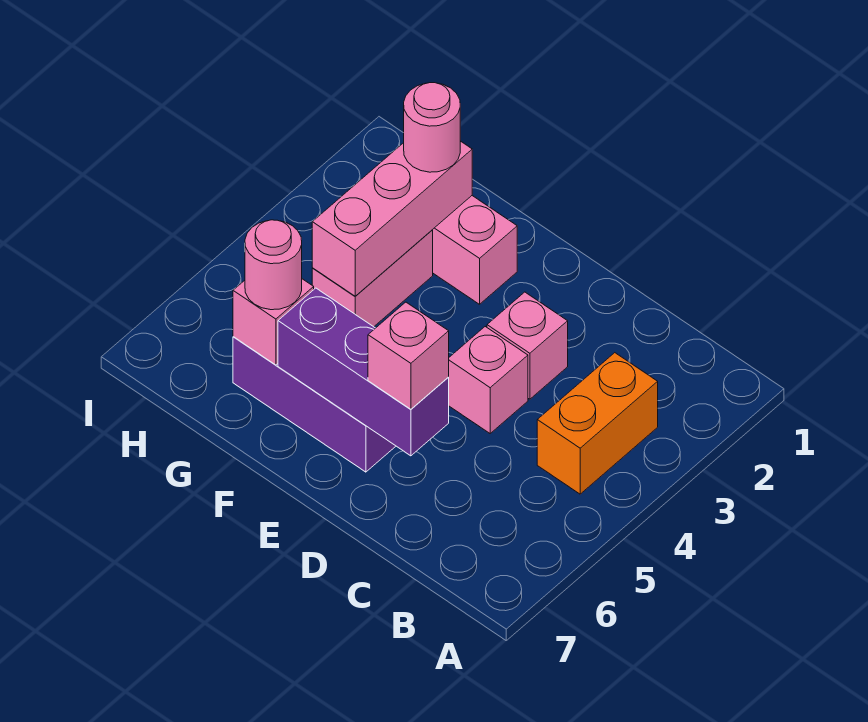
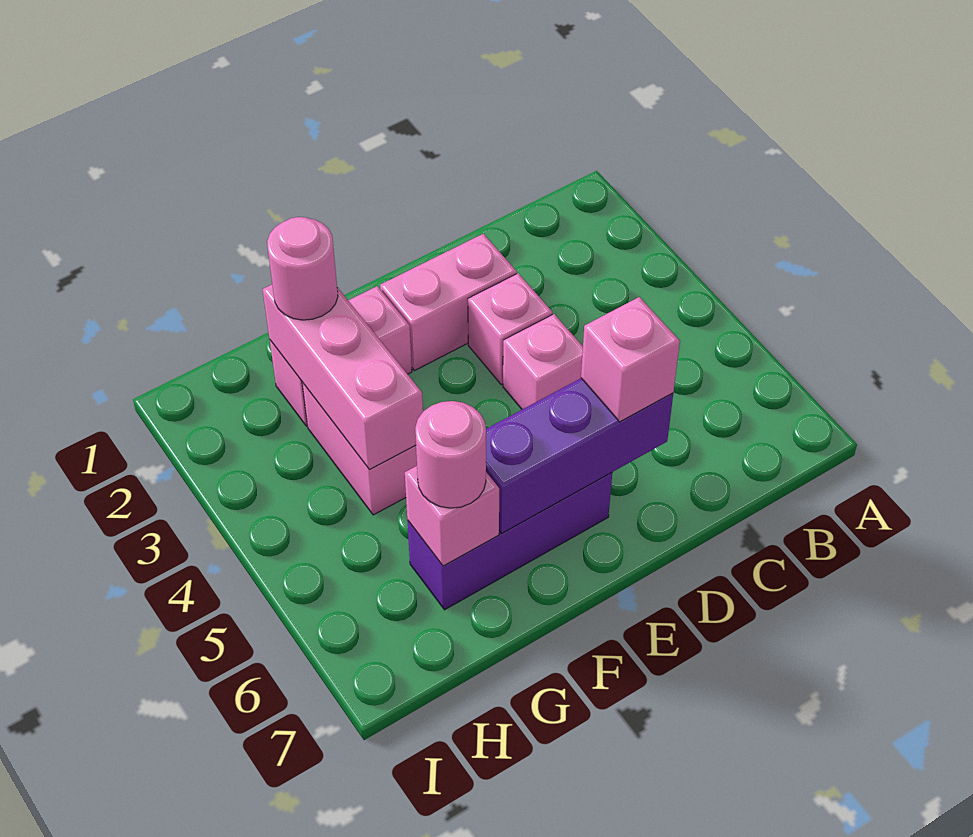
orange 1x2 brick [537,353,658,494] -> none
none -> pink 1x2 brick [380,234,517,371]

